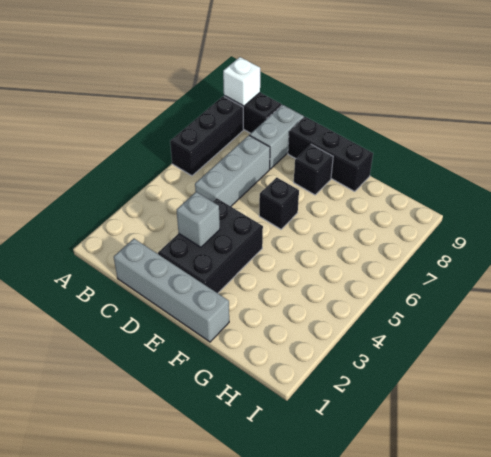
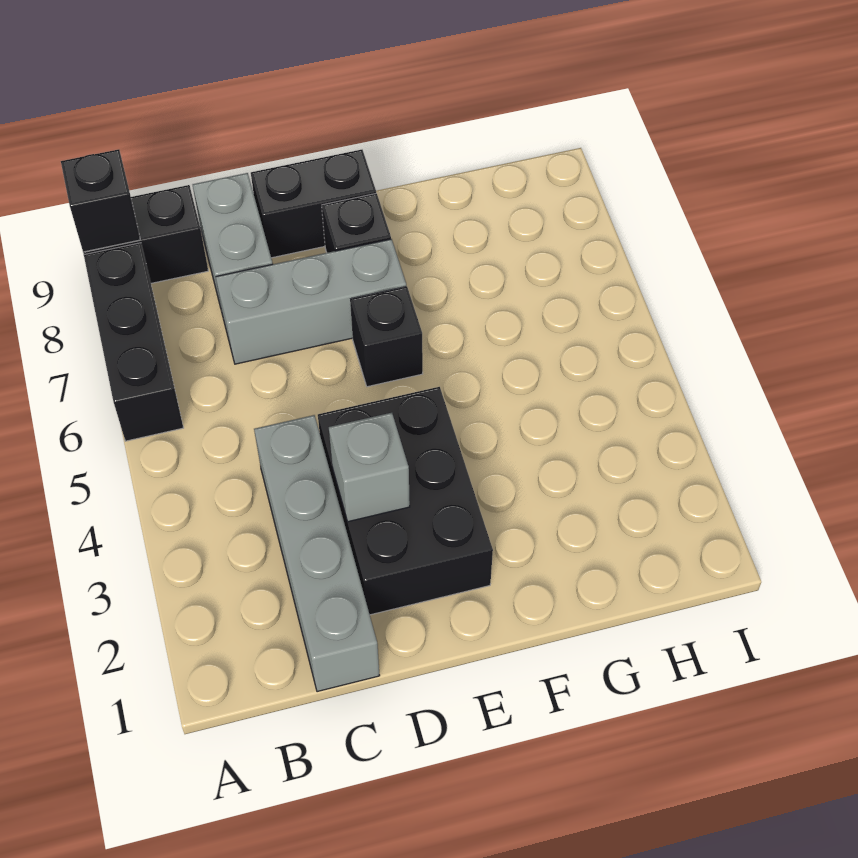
white 1x1 brick [223,57,260,106] -> black 1x1 brick [61,149,140,252]
grey 1x4 brick [114,239,229,342] -> grey 1x4 brick turned to [254,415,380,692]
grey 1x3 brick [195,135,270,206] -> grey 1x3 brick turned to [216,239,406,364]
black 1x3 brick [288,117,373,192] -> black 1x2 brick [251,150,376,258]

